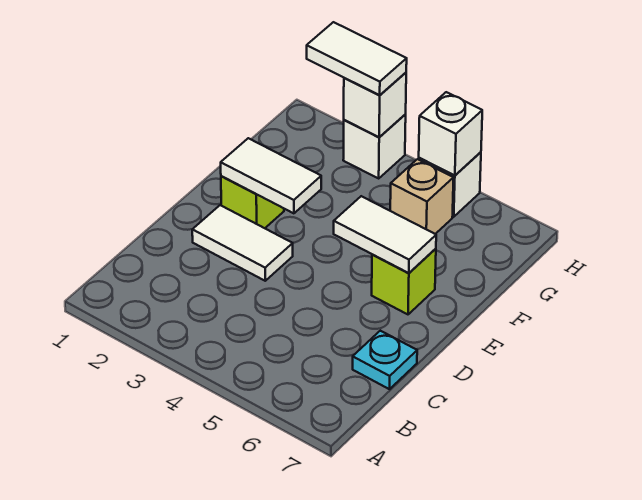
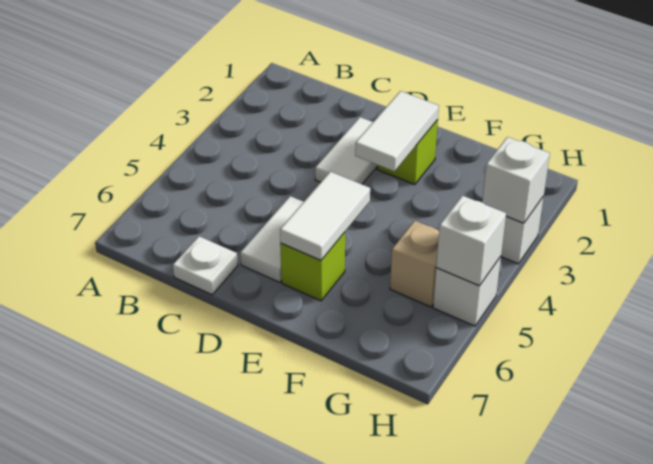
cyan 1x1 plate [353,331,417,389] -> white 1x1 plate [173,236,238,295]
white 1x2 tile [307,22,407,95] -> white 1x2 tile moved to [240,196,303,282]

